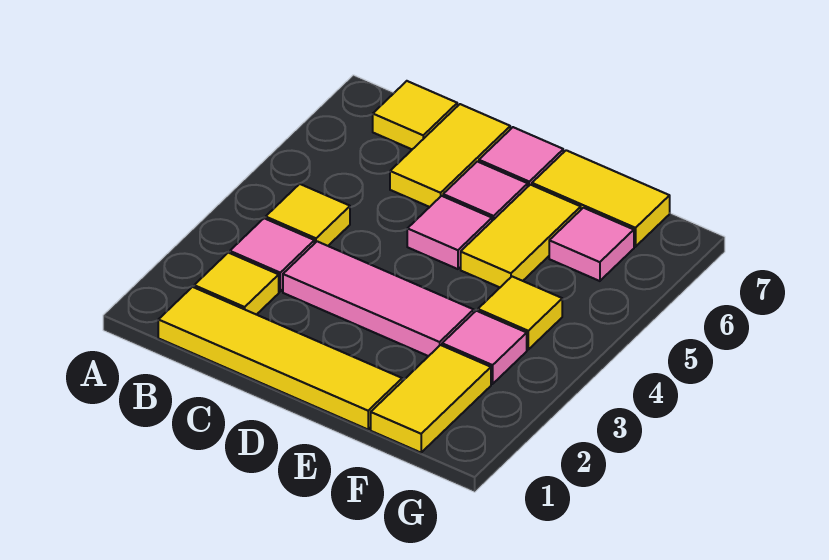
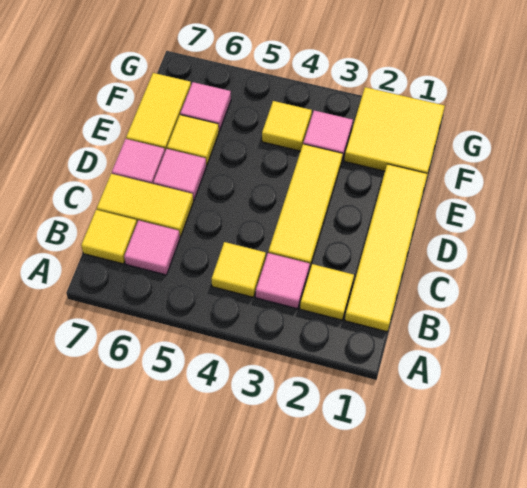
pink 1x3 tile [283,241,474,356] -> yellow 1x3 tile [268,144,343,269]
pink 1x1 tile [407,196,492,269] -> pink 1x1 tile moved to [124,220,180,275]
yellow 1x2 tile [461,185,581,287] -> yellow 1x1 tile [167,115,219,166]
yellow 1x2 tile [371,345,491,453] -> yellow 2x2 tile [344,87,445,174]

